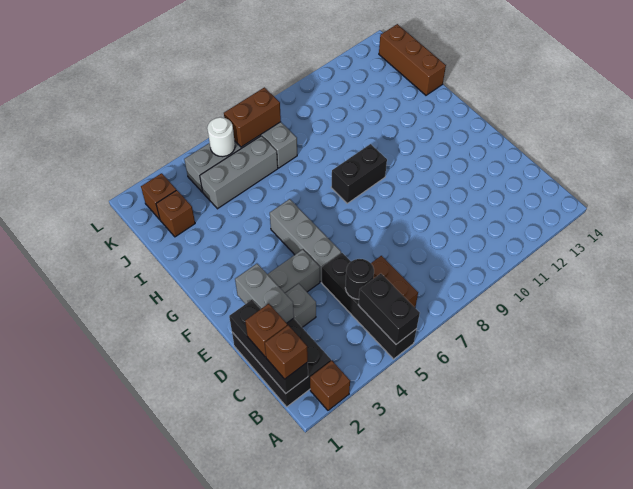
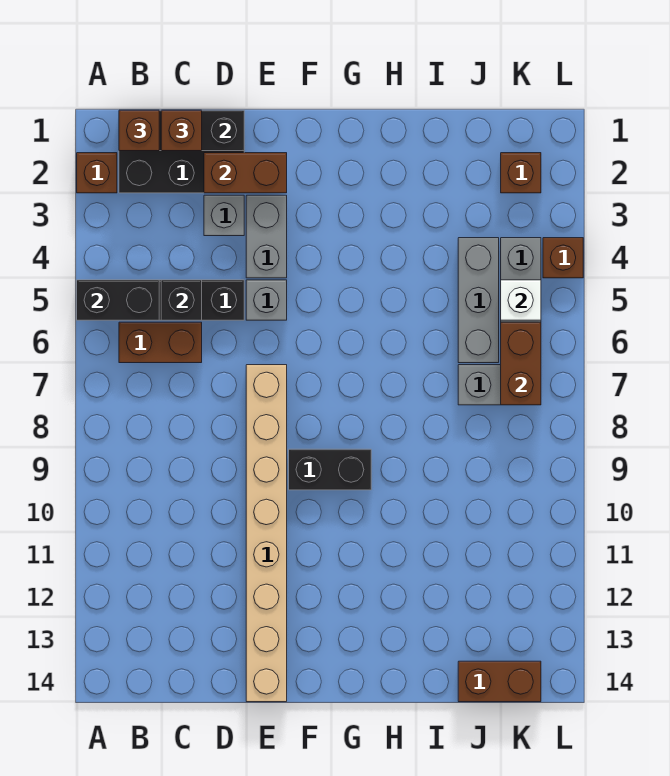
black 1x1 round brick [345,259,374,299] -> black 1x1 brick [161,280,202,320]
grey 1x2 brick [235,264,294,323] -> brown 1x2 brick [204,153,287,193]
grey 1x3 brick [270,199,341,282] -> grey 1x1 brick [246,280,287,320]
none -> tan 1x8 brick [246,365,287,702]
black 1x2 brick [331,144,387,203] -> black 1x2 brick turned to [289,449,371,490]
brown 1x3 brick [379,24,446,95] -> brown 1x2 brick [458,661,541,702]
brown 1x1 brick [156,190,195,237] -> brown 1x1 brick moved to [543,238,583,278]
white 1x1 round brick [207,117,235,157] -> white 1x1 brick [501,280,541,320]

